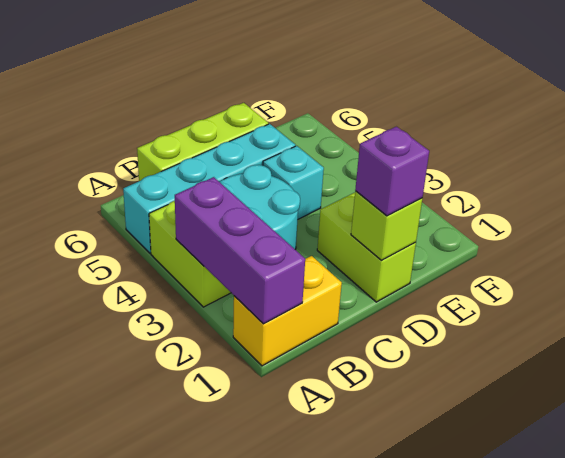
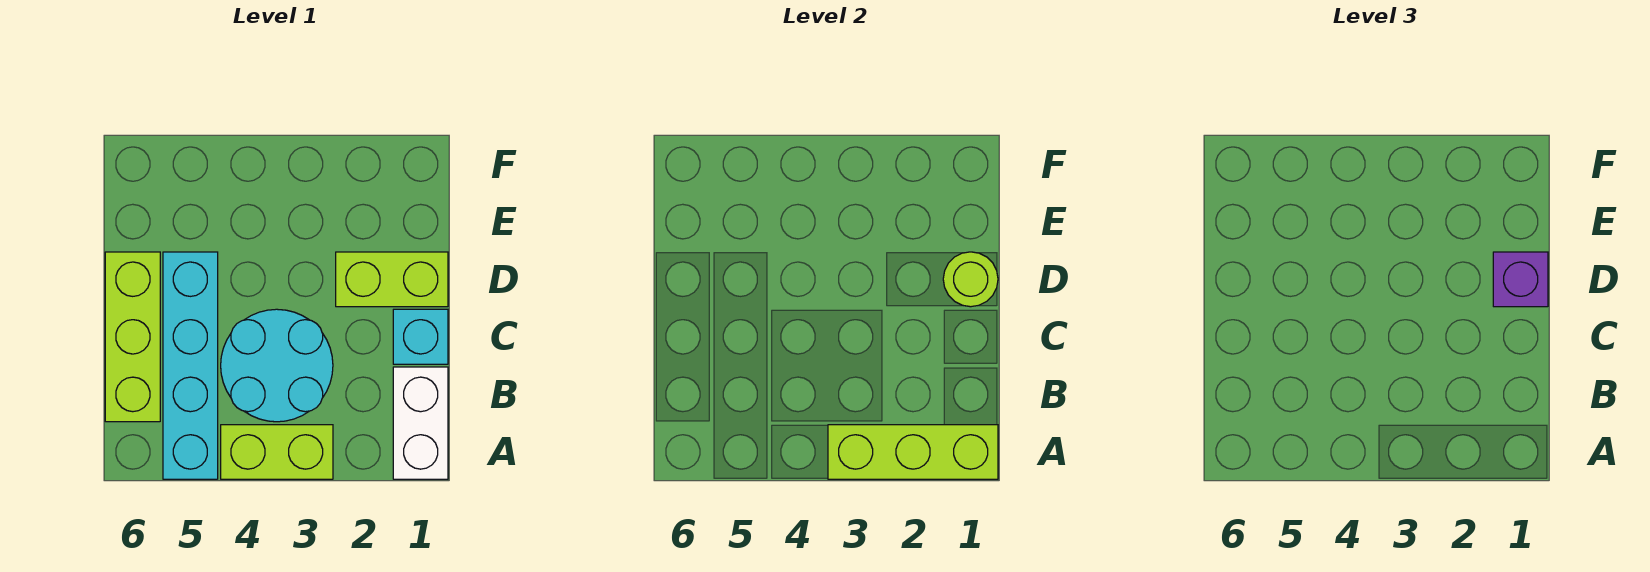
yellow 1x2 brick [233,256,342,366] -> white 1x2 brick [393,367,448,479]
purple 1x3 brick [175,177,305,324] -> lime 1x3 brick [828,425,998,479]
lime 1x1 brick [351,191,422,261] -> lime 1x1 round brick [943,252,998,307]
cyan 1x1 brick [263,146,324,219] -> cyan 1x1 brick moved to [393,309,448,364]

